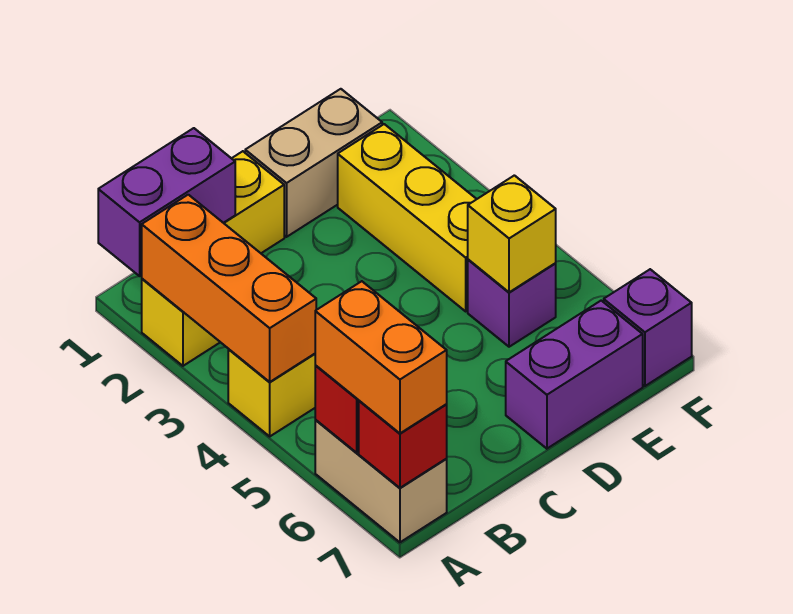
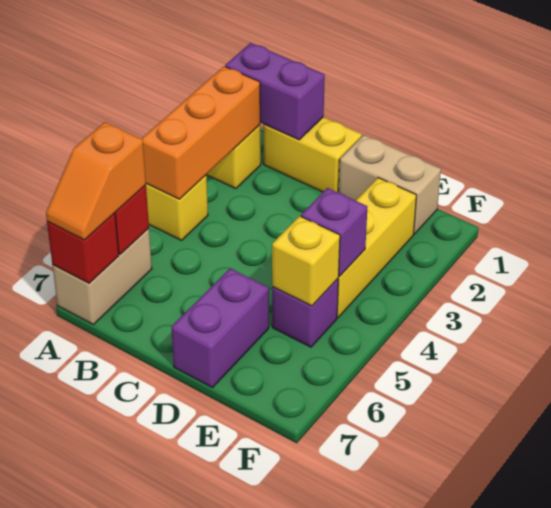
orange 1x2 brick [315,281,447,433] -> orange 1x2 slope [46,122,146,240]
purple 1x2 brick [506,301,643,449] -> purple 1x2 brick turned to [171,268,269,388]
purple 1x1 brick [604,269,692,386] -> purple 1x1 brick moved to [301,188,367,276]

